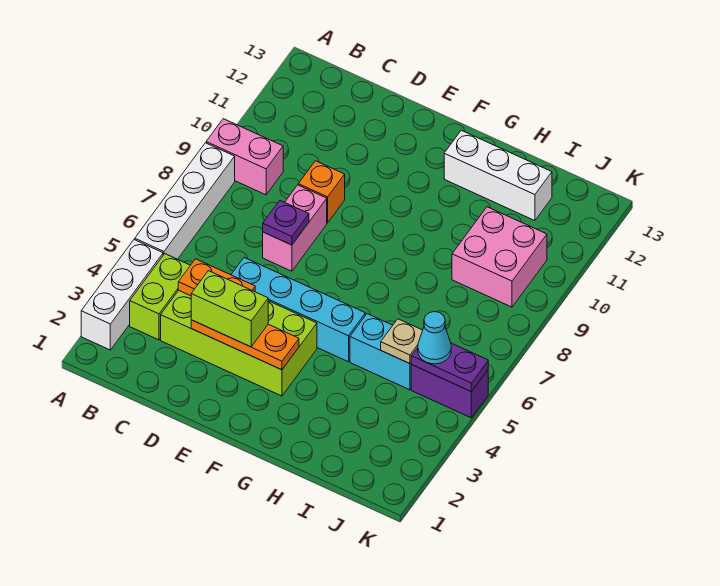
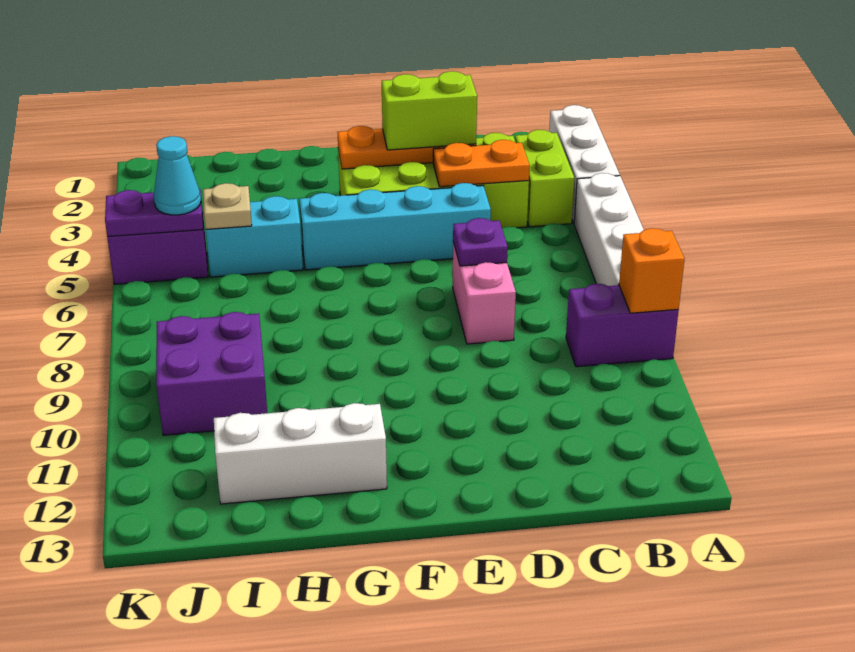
pink 1x2 brick [206,119,283,195] -> purple 1x2 brick [566,284,679,367]
orange 1x1 brick [298,161,345,223] -> orange 1x1 brick moved to [619,228,684,313]
pink 2x2 brick [452,207,547,307] -> purple 2x2 brick [156,312,267,435]

